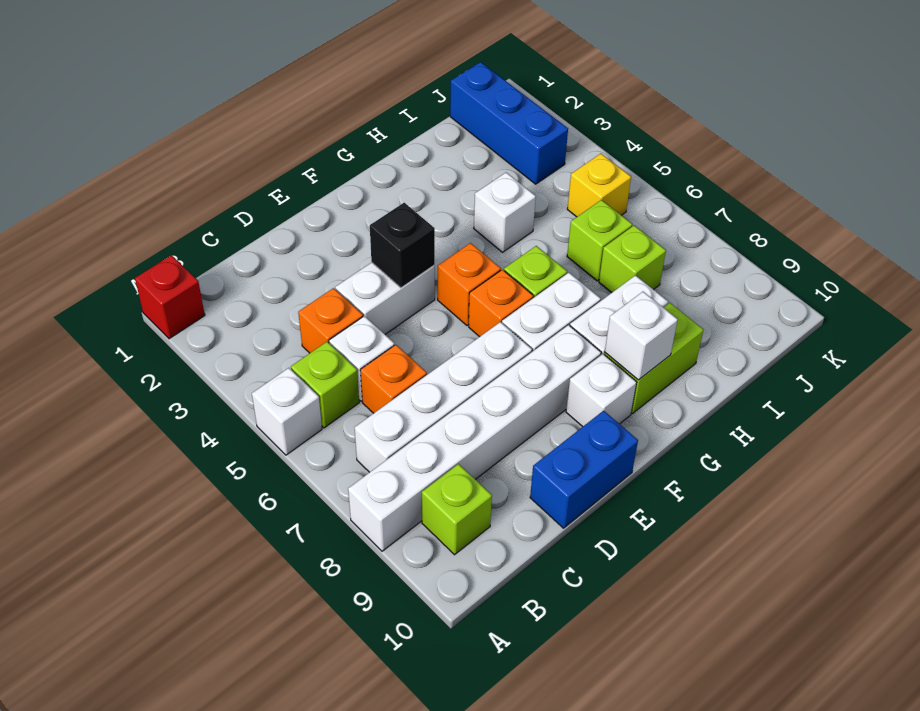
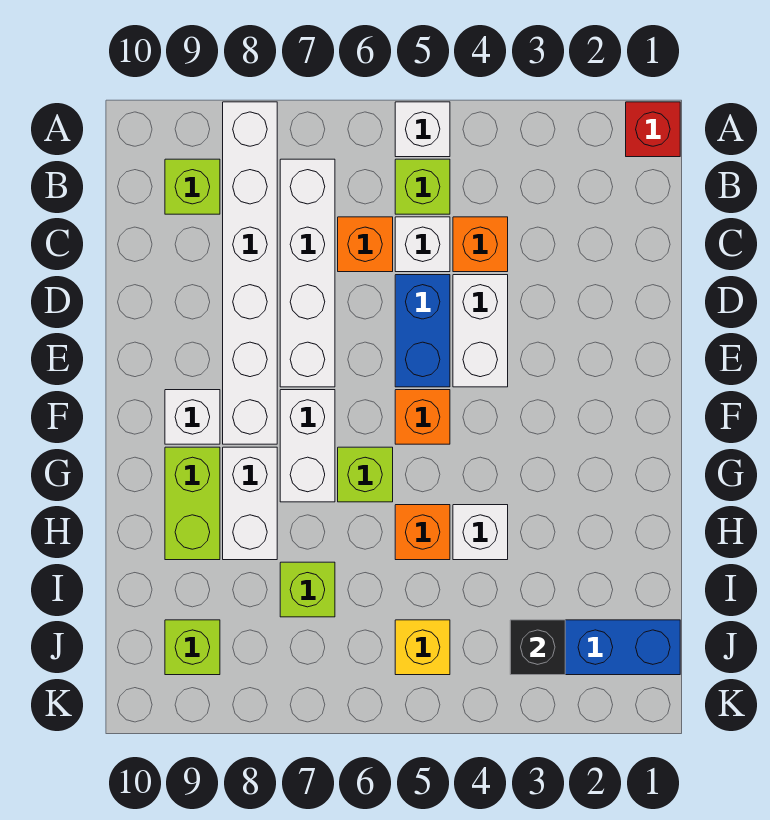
blue 1x2 brick [530,411,638,528] -> blue 1x2 brick moved to [395,275,450,387]
black 1x1 brick [370,203,435,288] -> black 1x1 brick moved to [510,620,565,675]
orange 1x1 brick [469,270,533,337] -> orange 1x1 brick moved to [395,505,450,560]
white 1x1 brick [605,292,678,380] -> none
lime 1x1 brick [567,200,632,281] -> lime 1x1 brick moved to [165,620,220,675]

